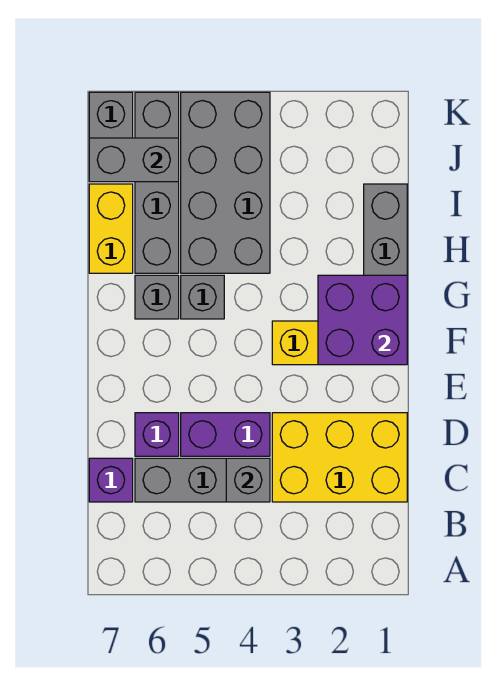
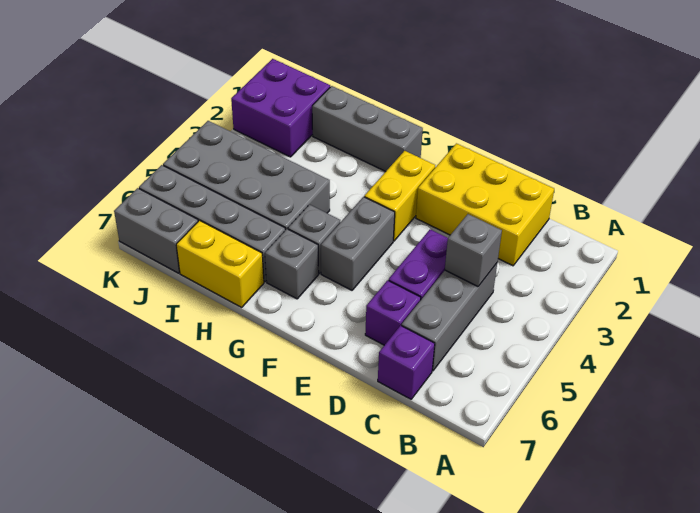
yellow 2x3 brick [272,413,407,502] -> yellow 2x3 brick turned to [416,143,554,266]
purple 2x2 brick [318,275,407,365] -> purple 2x2 brick moved to [231,59,330,157]
grey 1x2 brick [89,138,179,182] -> grey 1x2 brick moved to [321,197,395,290]

